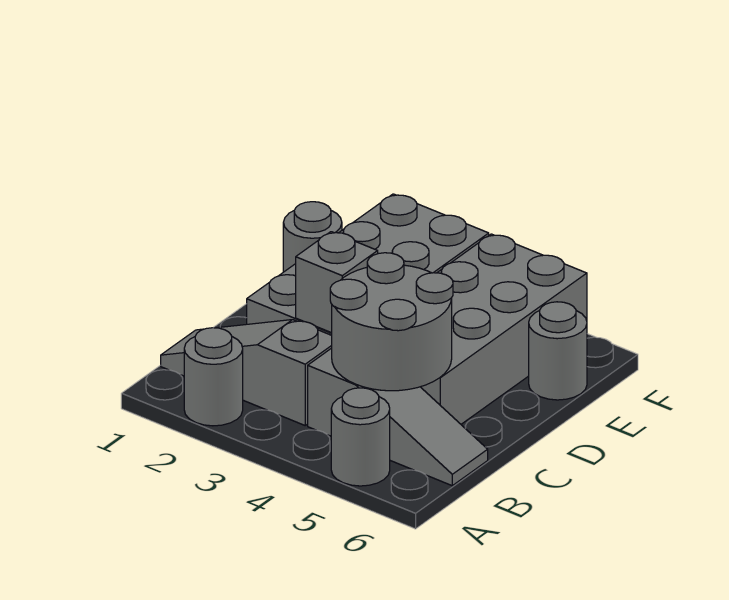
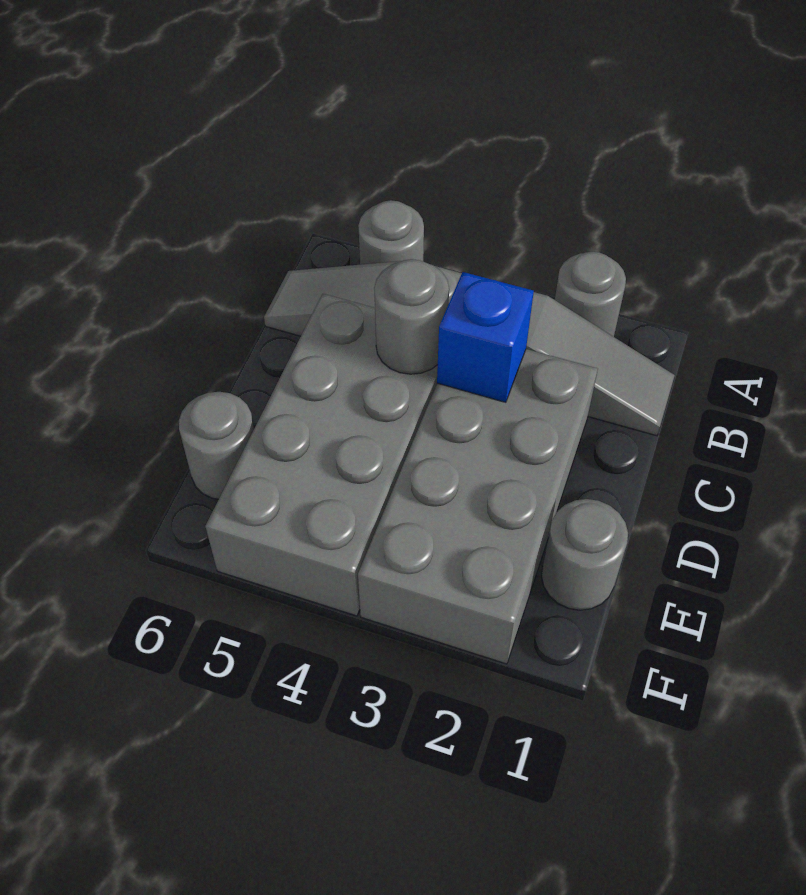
grey 2x2 round brick [330,253,453,391] -> grey 1x1 round brick [374,259,449,374]
grey 1x1 brick [296,232,378,333] -> blue 1x1 brick [437,272,534,402]

